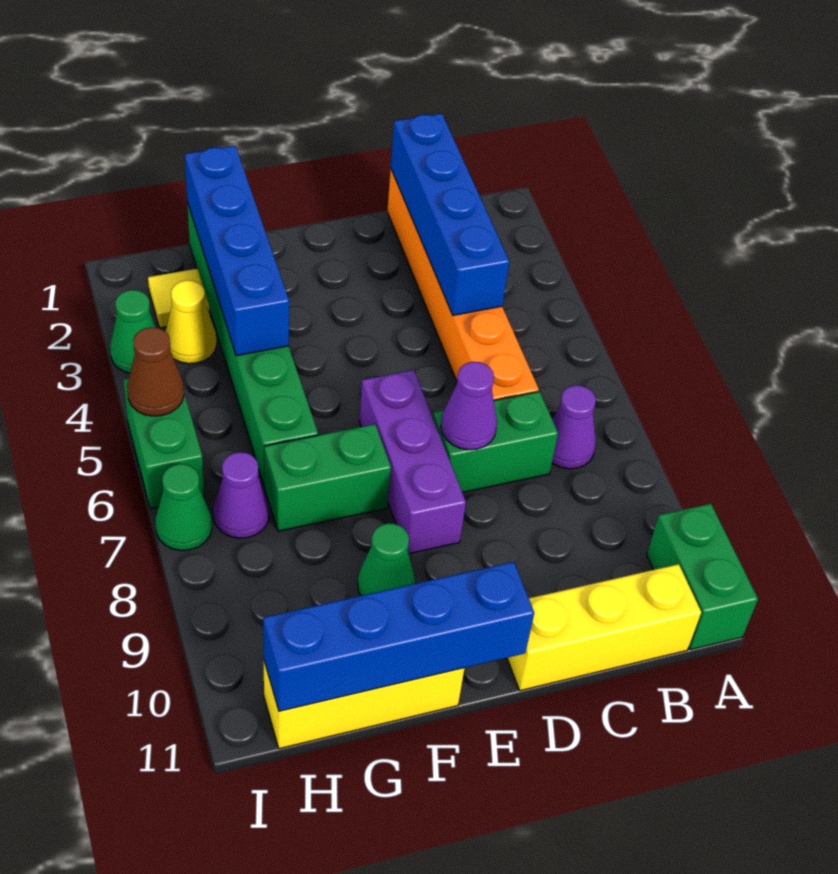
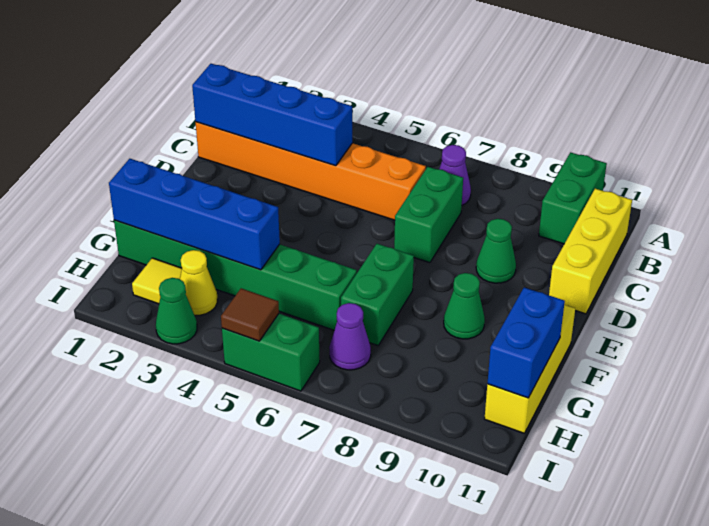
green 1x2 brick [647,504,758,650] -> green 1x2 brick turned to [539,152,607,244]
purple 1x1 cone [441,362,497,450] -> none
purple 1x3 brick [359,370,466,554] -> none
blue 1x4 brick [263,562,534,711] -> blue 1x2 brick [487,287,565,398]
brown 1x1 cone [127,327,184,416] -> brown 1x1 tile [221,288,279,341]
green 1x1 cone [155,464,212,551] -> green 1x1 cone moved to [476,219,516,283]

